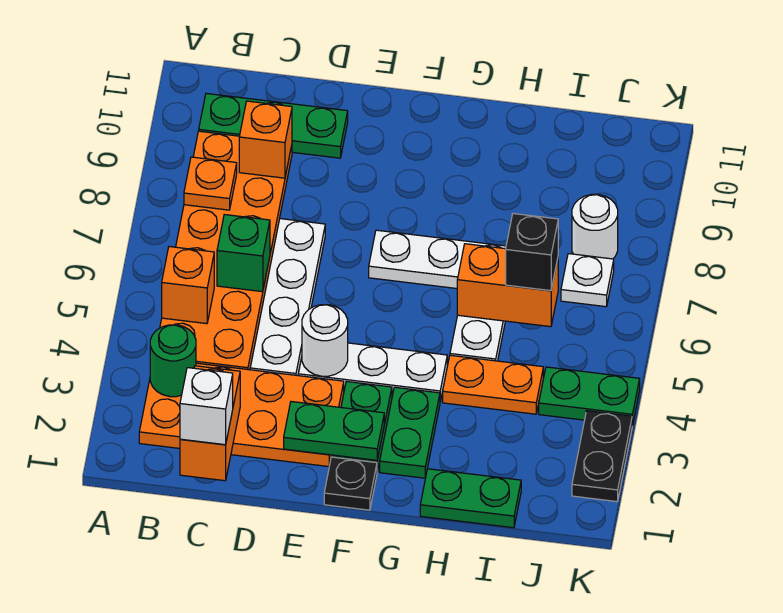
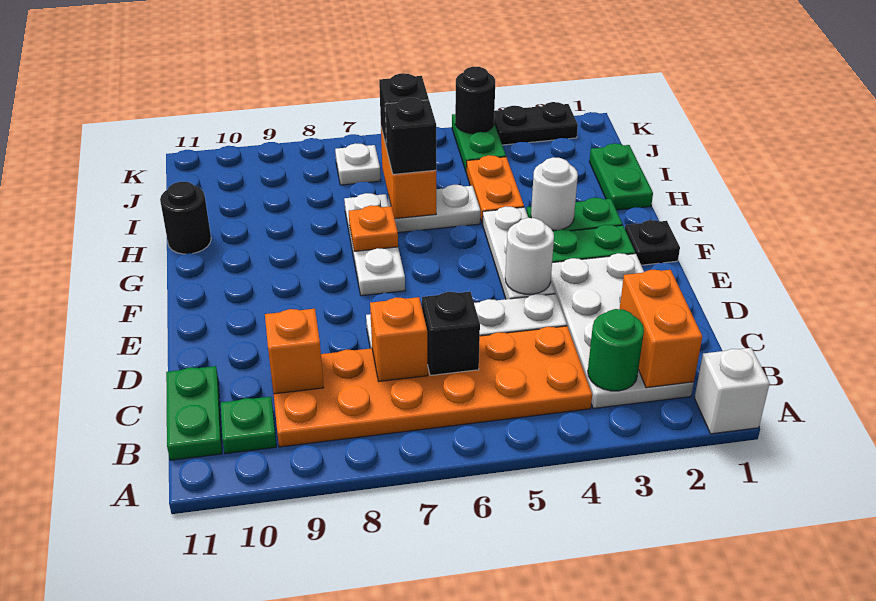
orange 2x4 plate [139,363,344,467] -> white 2x4 plate [551,253,694,409]
orange 1x1 brick [162,247,214,324] -> orange 1x1 brick moved to [370,297,428,381]
orange 1x1 plate [184,157,237,210] -> orange 1x1 plate moved to [349,205,398,251]
green 1x3 plate [199,93,348,158] -> green 1x1 plate [221,397,276,454]
orange 1x2 brick [180,366,240,481] -> orange 1x2 brick turned to [620,270,702,388]
white 1x1 brick [180,368,233,445] -> white 1x1 brick moved to [694,348,770,434]
green 1x1 brick [217,215,270,292] -> black 1x1 brick [422,292,480,375]
green 1x2 plate [284,402,384,460] -> green 1x2 plate moved to [166,366,222,460]
none -> black 1x1 brick [385,98,436,174]
none -> black 1x1 round brick [160,182,211,254]
white 1x1 round brick [572,194,618,259] -> white 1x1 round brick moved to [531,157,578,230]
none -> black 1x1 round brick [455,67,495,134]

